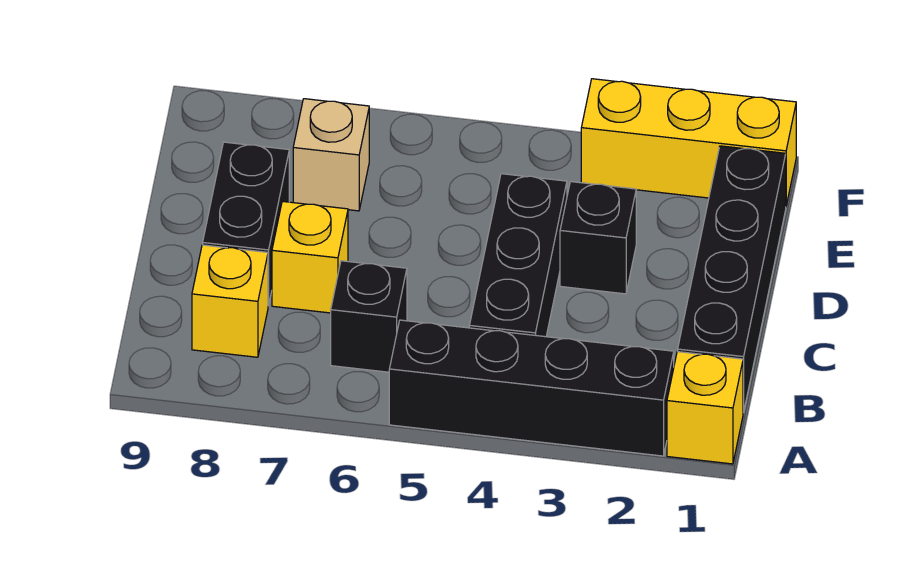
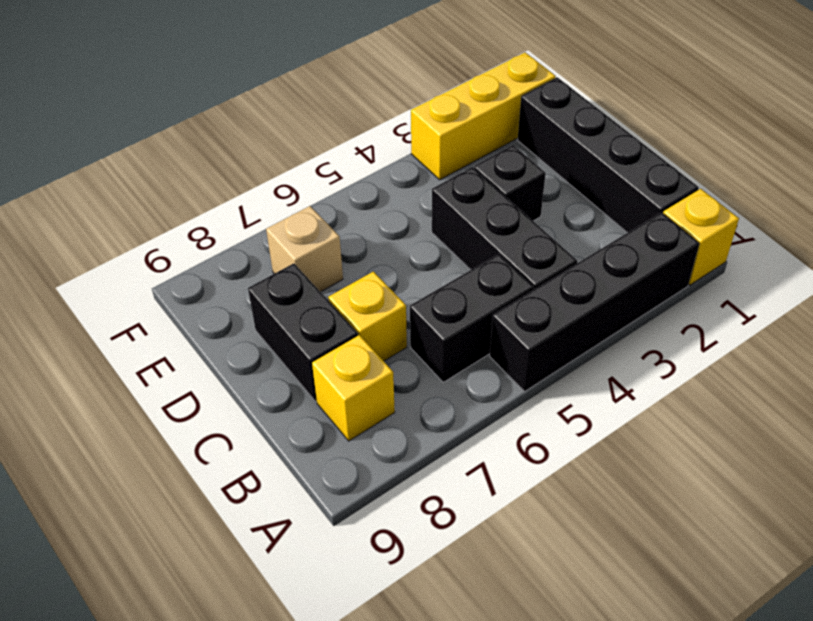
black 1x1 brick [331,261,407,372] -> black 1x2 brick [410,254,534,382]

